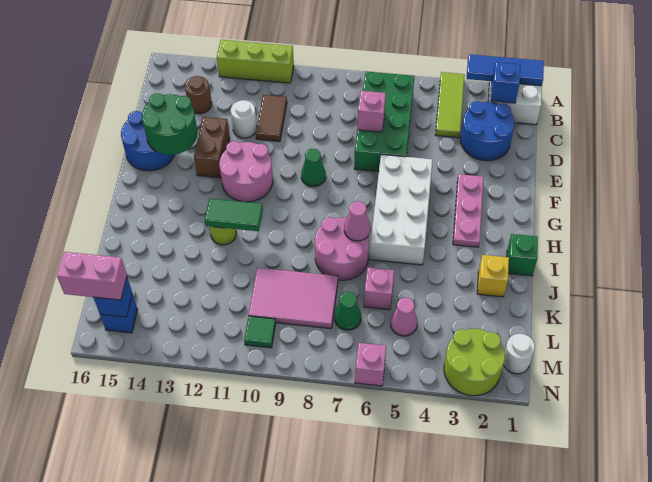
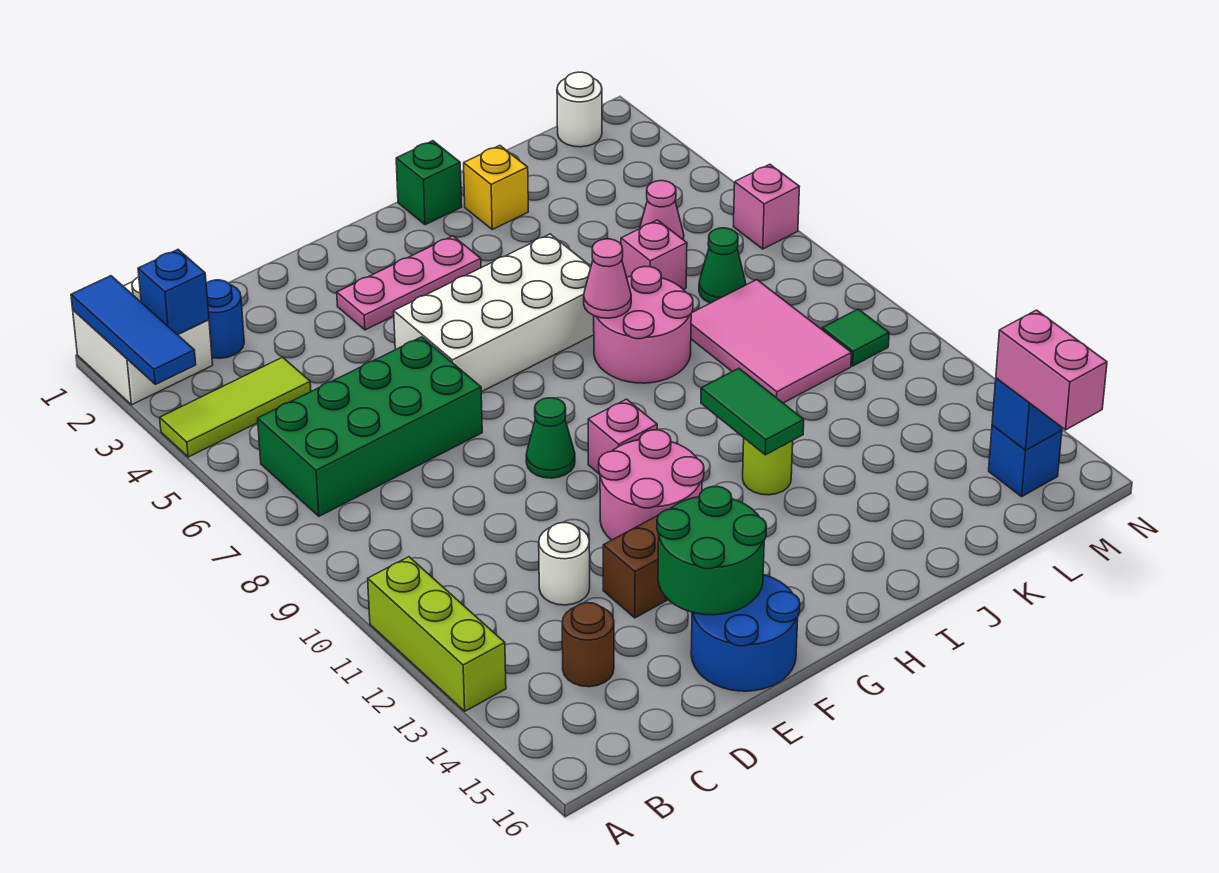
blue 2x2 round brick [461,101,514,161] -> blue 1x1 round brick [206,280,244,358]
brown 1x2 tile [256,95,287,142] -> none
pink 1x1 brick [358,91,386,132] -> pink 1x1 brick moved to [588,399,657,474]
lime 2x2 round brick [444,329,505,396] -> none

